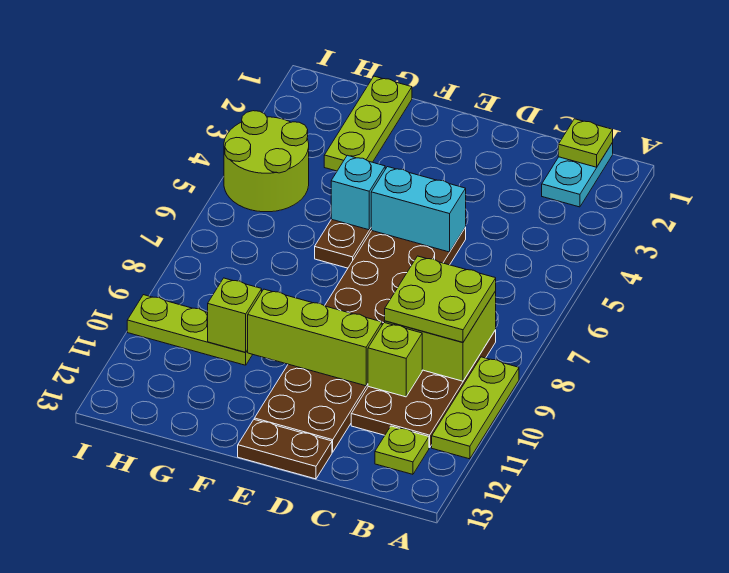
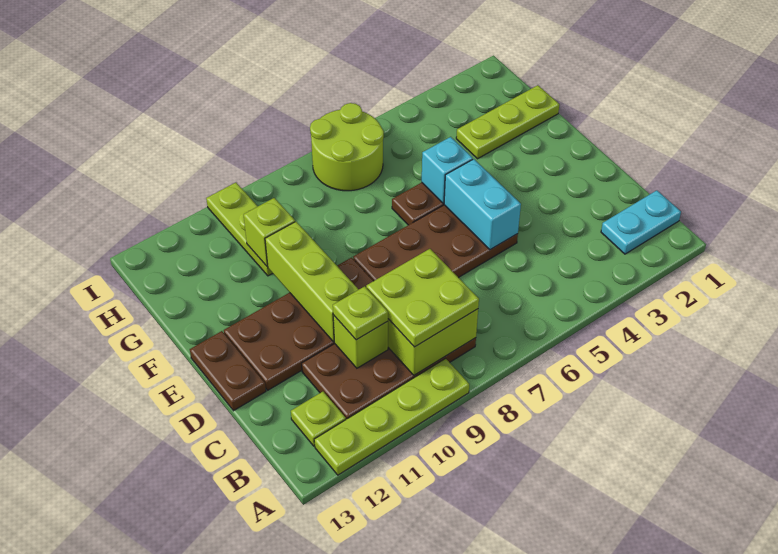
lime 1x3 plate [432,357,519,459] -> lime 1x4 plate [314,359,469,475]
lime 1x1 plate [558,119,613,167] -> lime 1x1 plate moved to [333,286,388,340]
lime 2x2 round brick [224,111,309,212] -> lime 2x2 round brick moved to [310,103,384,191]

